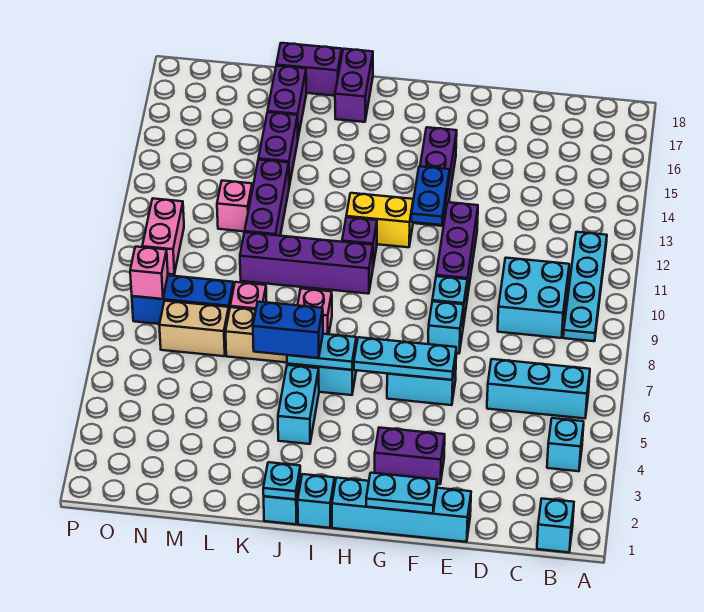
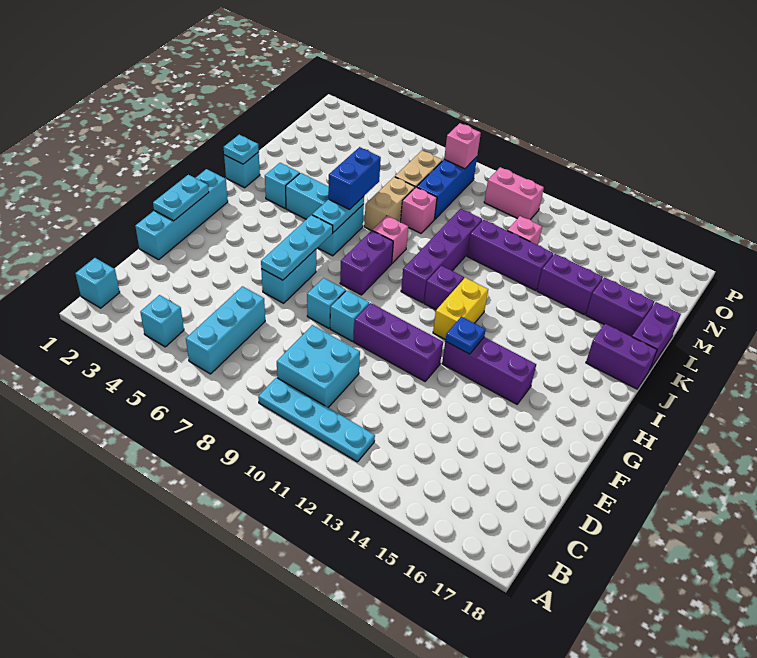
purple 1x2 brick [375,428,445,484] -> purple 1x2 brick moved to [340,231,393,295]
blue 1x2 plate [411,166,450,225] -> blue 1x1 plate [446,317,486,354]
cyan 1x1 brick [298,474,335,528] -> cyan 1x1 brick moved to [265,163,300,208]

